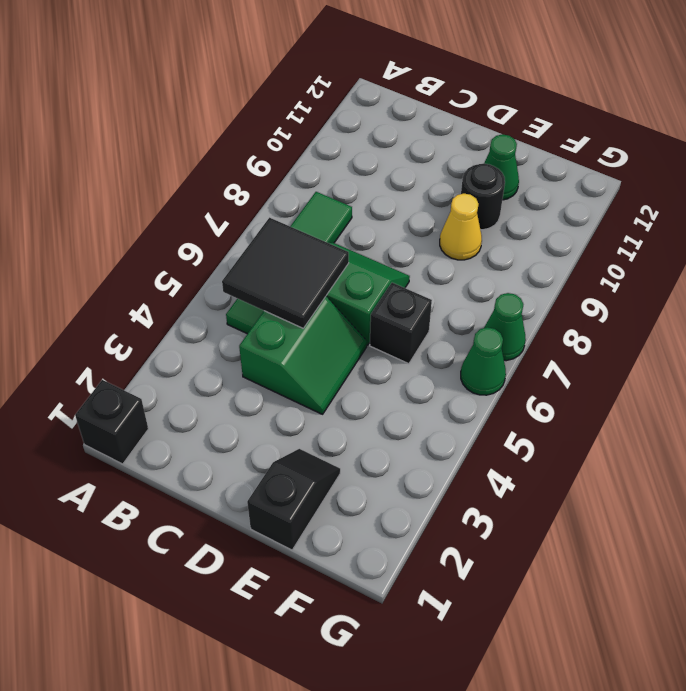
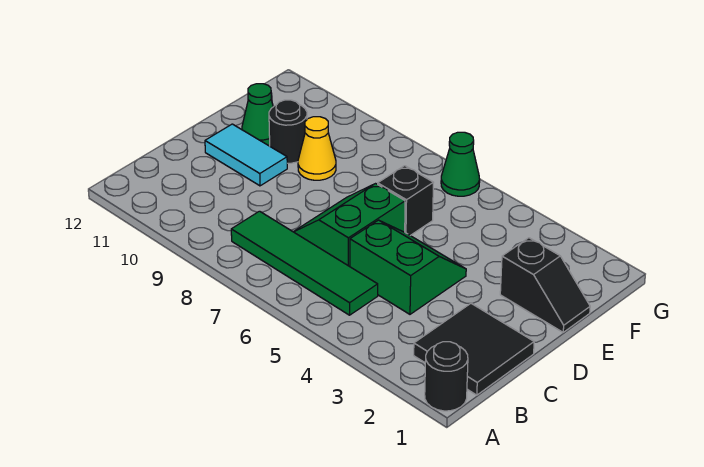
black 1x1 brick [75,380,148,464] -> black 1x1 round brick [425,342,468,411]
black 2x2 tile [222,218,349,328] -> black 2x2 tile moved to [414,303,534,395]
none -> cyan 1x2 tile [205,124,287,186]
black 1x2 slope [247,449,340,550] -> black 1x2 slope turned to [500,238,590,332]
green 1x1 cone [484,293,526,361] -> none

